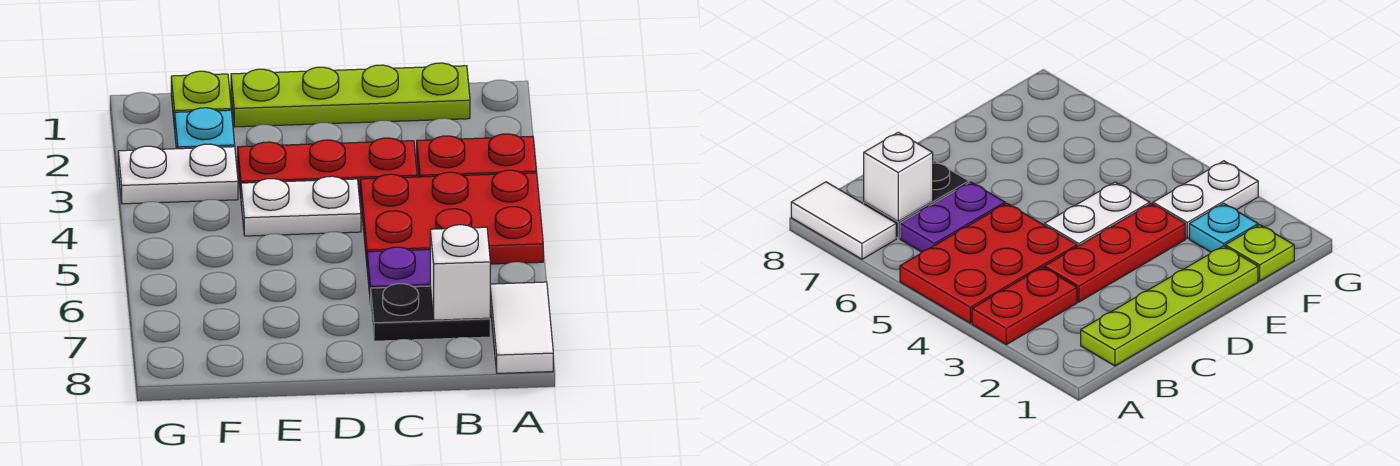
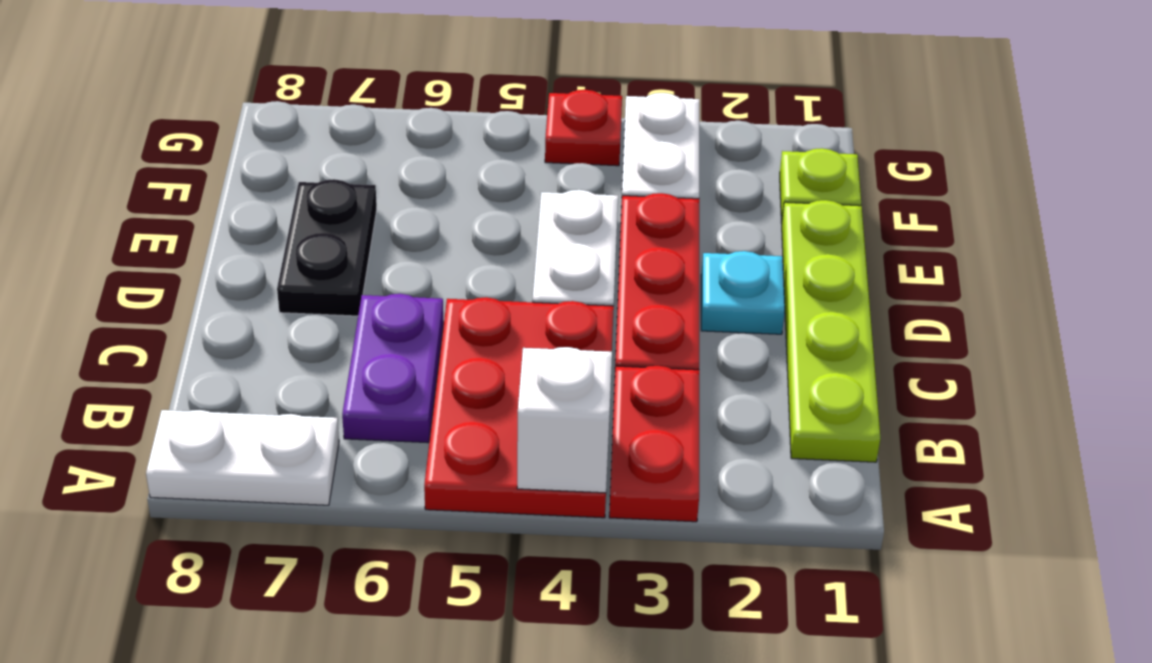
white 1x2 tile [490,282,553,373] -> white 1x2 plate [146,410,339,505]
black 1x2 plate [371,284,490,341] -> black 1x2 plate moved to [277,179,377,316]
white 1x1 brick [430,225,490,320] -> white 1x1 brick moved to [517,347,612,493]
cyan 1x1 plate [175,108,235,149] -> cyan 1x1 plate moved to [701,251,785,334]
none -> red 1x1 plate [545,90,622,166]

